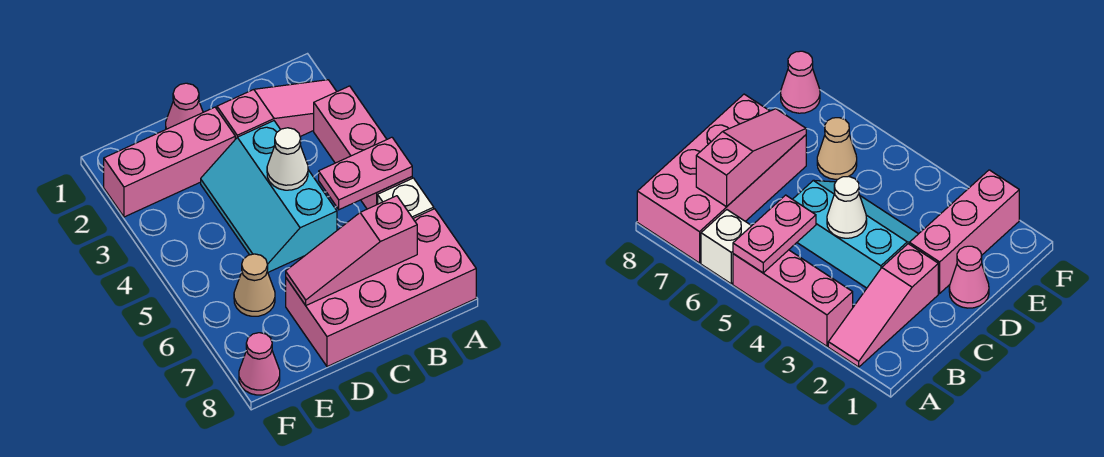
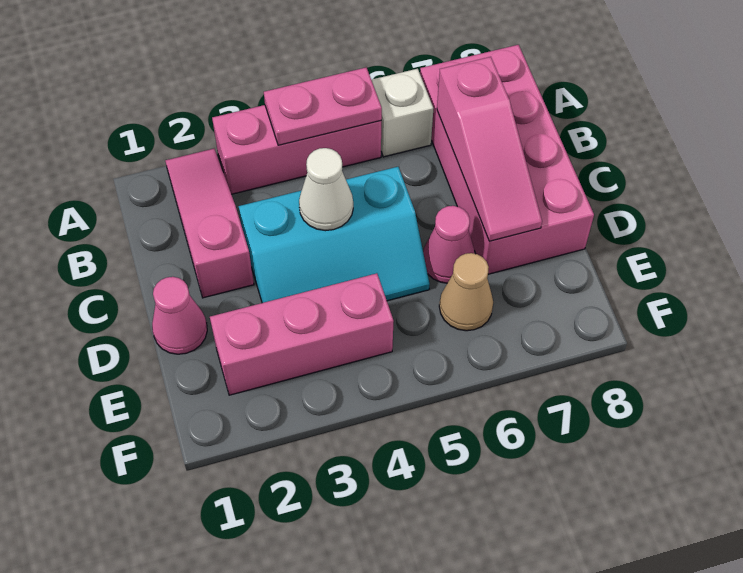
pink 1x2 plate [319,137,412,210] -> pink 1x2 plate turned to [264,68,382,145]
pink 1x3 brick [104,107,235,217] -> pink 1x3 brick turned to [210,273,394,395]
pink 1x1 cone [239,333,280,395] -> pink 1x1 cone moved to [423,206,475,283]

